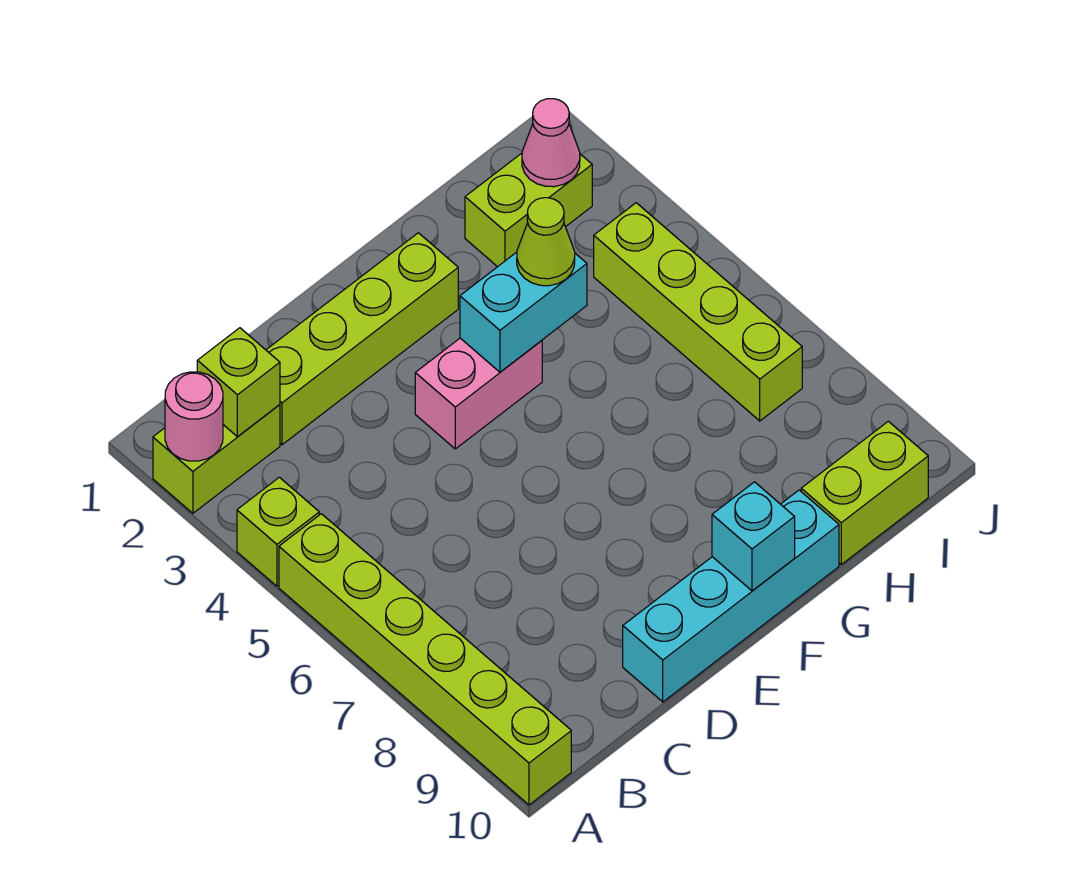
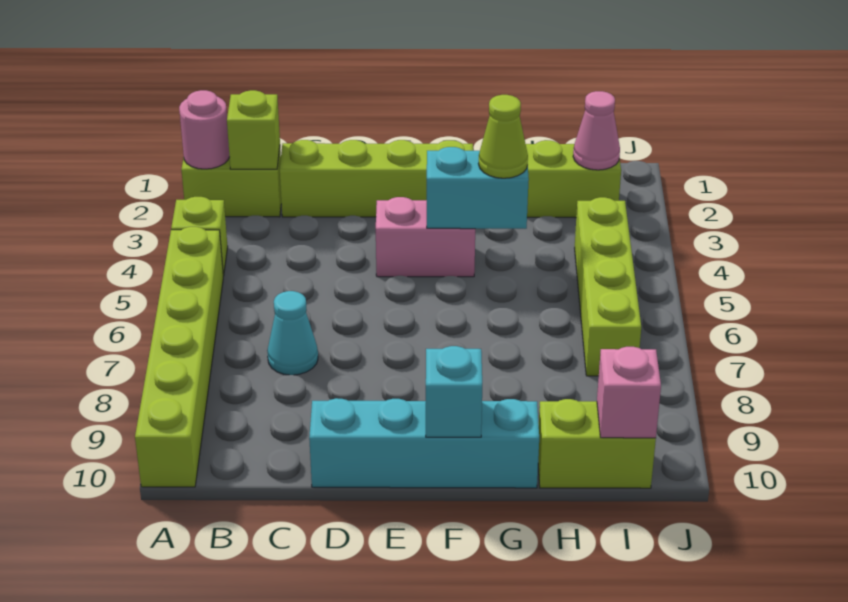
none -> cyan 1x1 cone [267,291,318,375]
none -> pink 1x1 brick [597,347,661,438]

